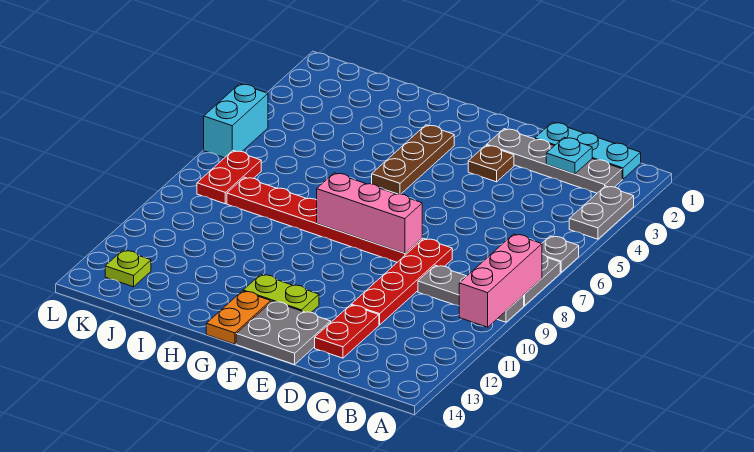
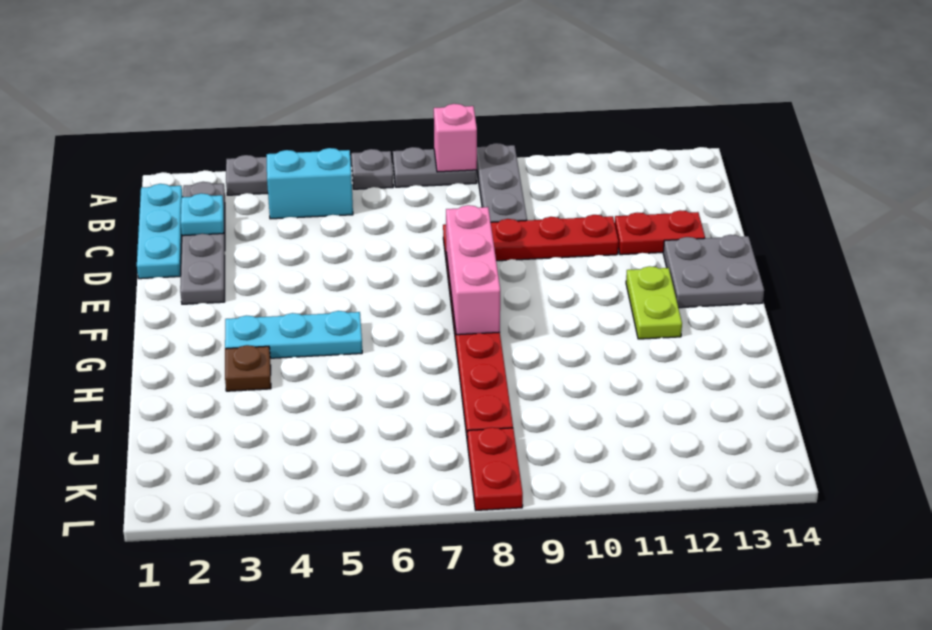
pink 1x3 brick [459,234,542,327] -> pink 1x1 brick [434,104,477,172]
brown 1x1 plate [468,145,514,182] -> brown 1x1 plate moved to [225,345,271,391]
brown 1x3 plate [372,125,454,194] -> cyan 1x3 plate [225,311,362,358]
orange 1x2 plate [206,291,271,344] -> none
red 1x2 plate [197,151,261,204] -> red 1x2 plate turned to [467,427,523,510]
lime 1x1 plate [105,250,151,287] -> none
cyan 1x2 brick [204,84,268,158] -> cyan 1x2 brick moved to [267,148,353,219]

